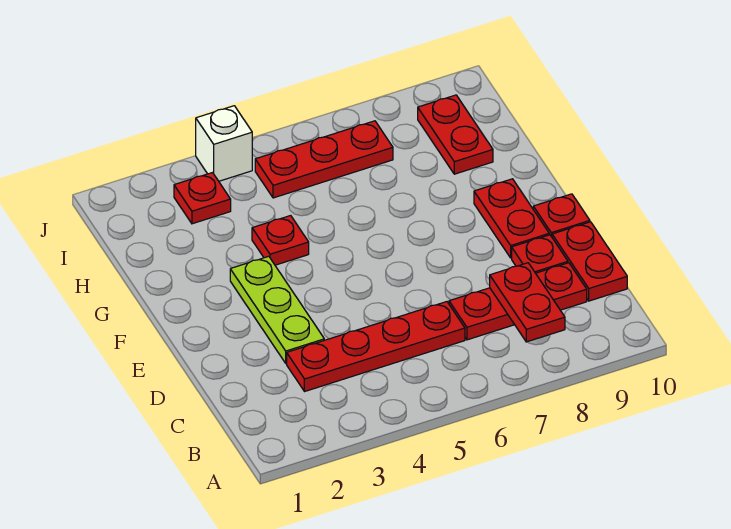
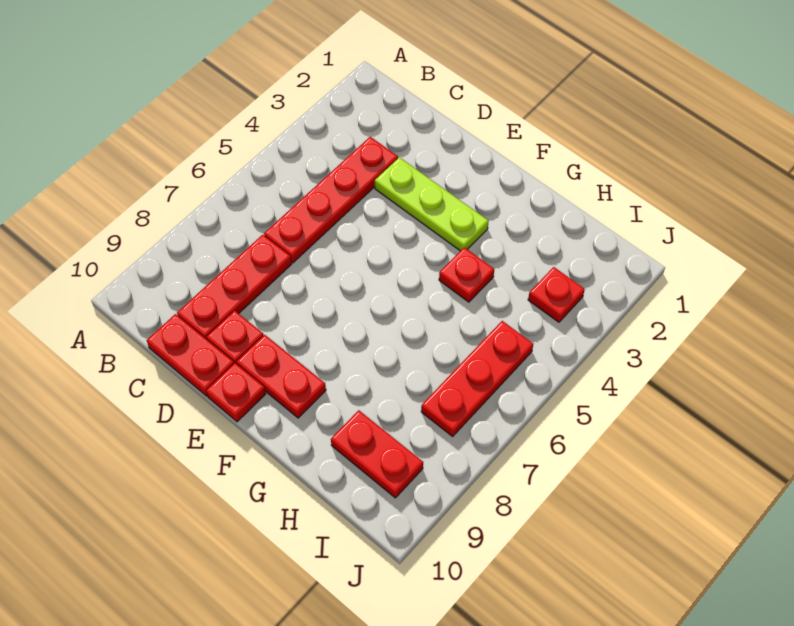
red 1x2 plate [490,263,565,342] -> none
white 1x1 brick [196,106,252,181] -> none

